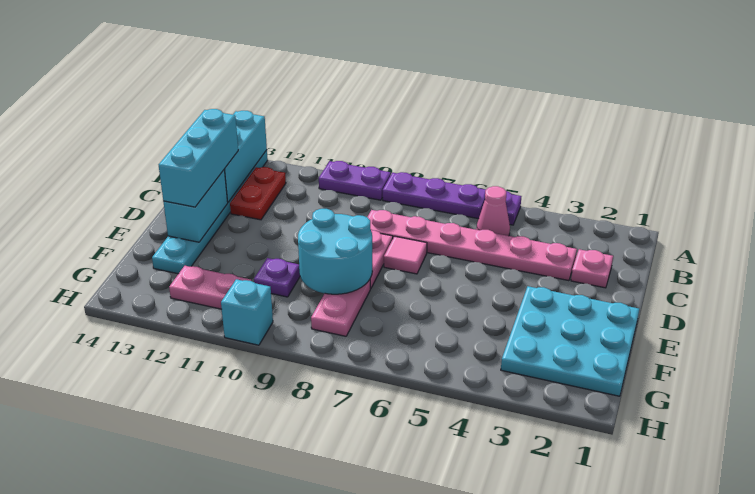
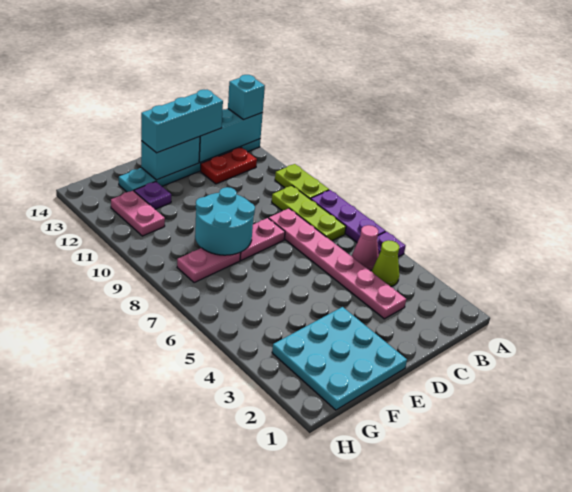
purple 1x2 plate [319,161,391,200] -> lime 1x2 plate [275,164,329,199]
none -> lime 1x1 cone [372,240,399,287]
none -> lime 1x3 plate [272,186,346,241]
pink 1x1 plate [571,249,613,288] -> none
pink 1x1 tile [384,236,427,274] -> none
purple 1x1 plate [254,258,300,297] -> purple 1x1 plate moved to [134,182,171,209]
cyan 1x1 brick [221,279,273,345] -> cyan 1x1 brick moved to [228,75,265,120]

